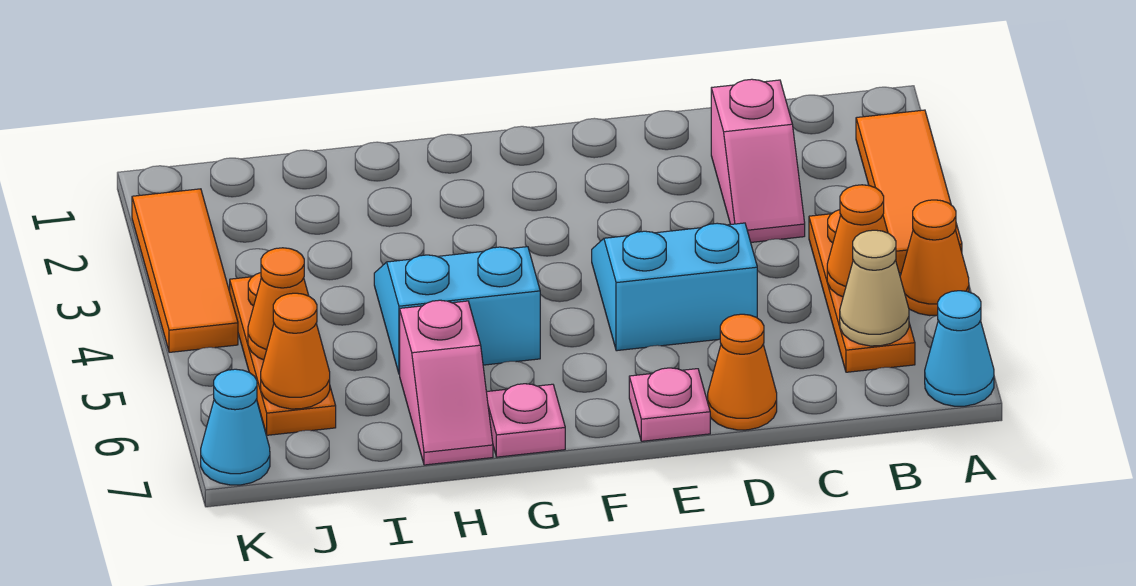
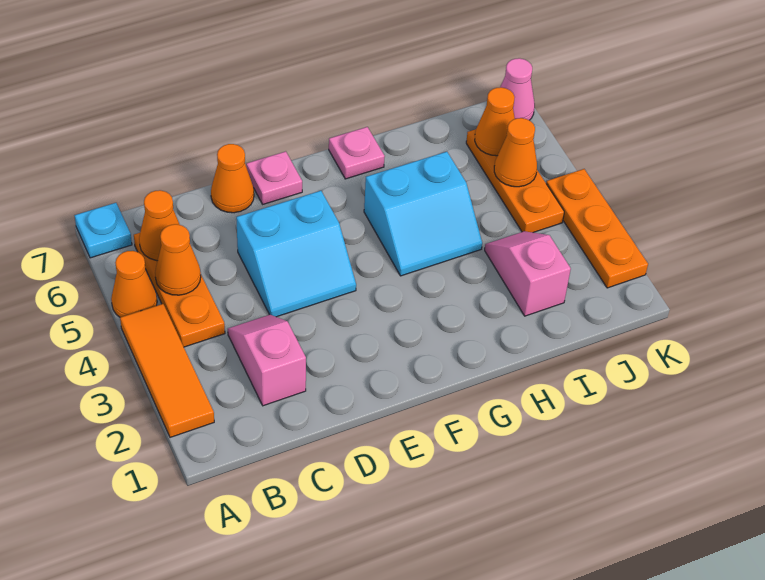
cyan 1x1 cone [925,291,994,406] -> cyan 1x1 plate [74,203,132,258]
tan 1x1 cone [840,230,909,346] -> orange 1x1 cone [139,190,180,261]
pink 1x2 slope [400,300,493,465] -> pink 1x2 slope moved to [485,231,571,316]
orange 1x3 tile [132,189,238,352] -> orange 1x3 plate [546,169,648,288]
cyan 1x1 cone [201,369,270,485] -> pink 1x1 cone [500,58,535,120]

